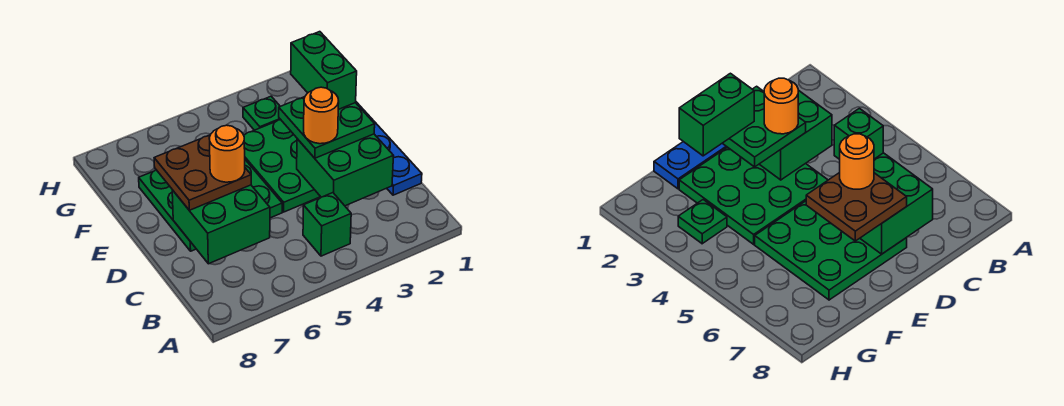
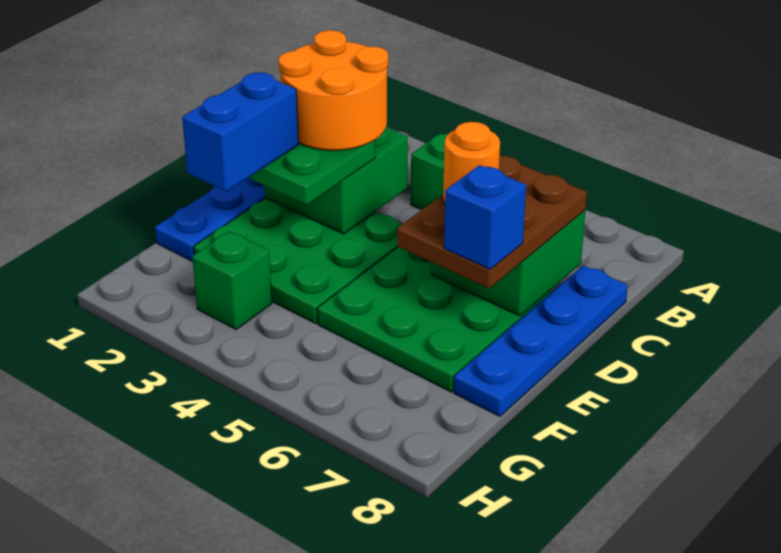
none -> blue 1x4 plate [454,266,628,416]
orange 1x1 round brick [304,87,339,144] -> orange 2x2 round brick [279,30,388,150]
brown 2x2 plate [154,135,251,210] -> brown 2x3 plate [397,156,587,288]
green 1x2 brick [291,32,357,110] -> blue 1x2 brick [182,72,298,191]
none -> blue 1x1 brick [444,165,526,269]
green 1x1 plate [243,96,281,130] -> green 1x1 brick [192,231,272,329]

